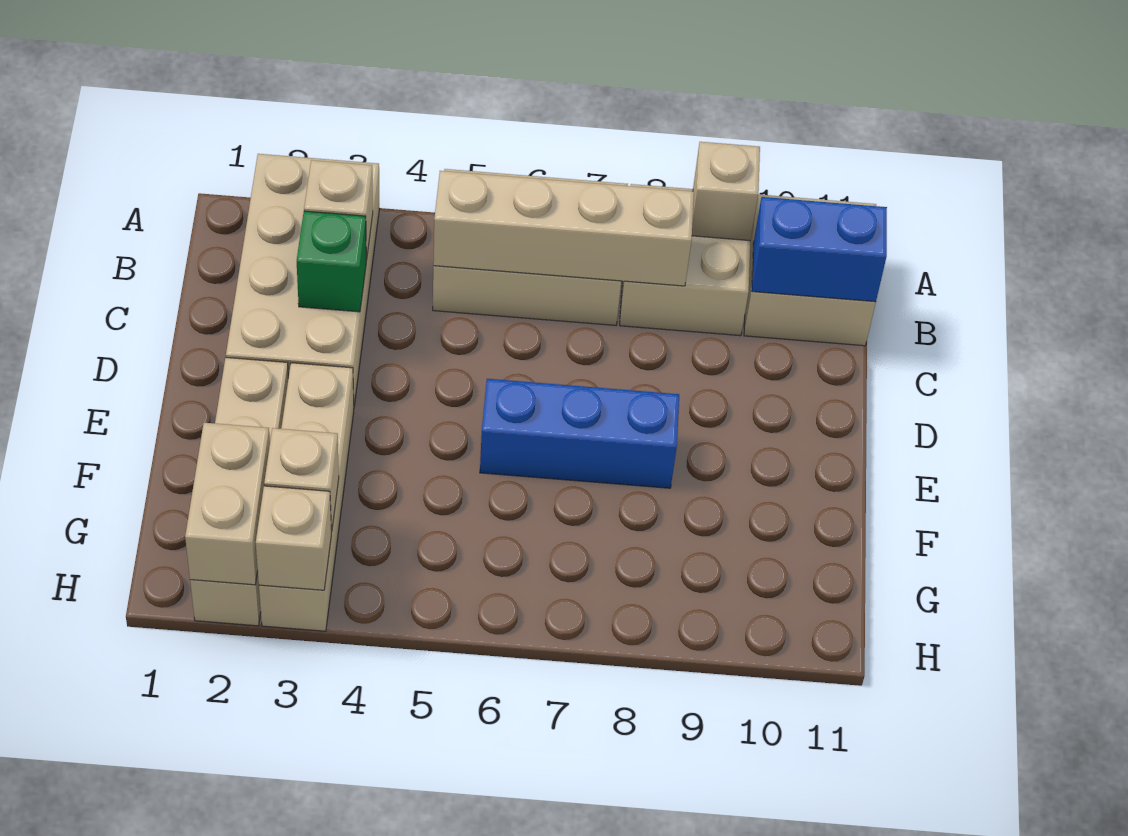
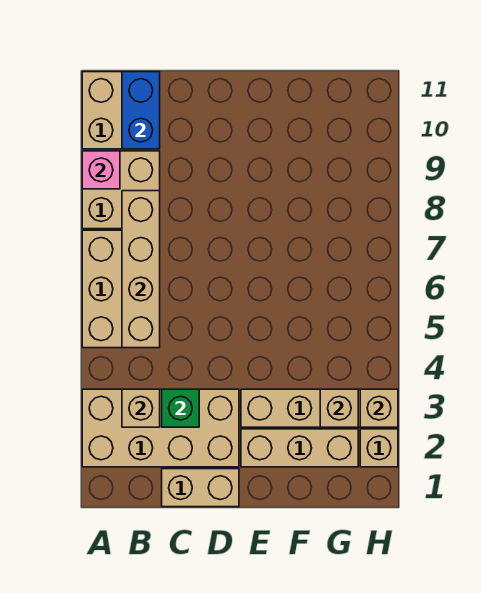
tan 1x1 brick [692,142,760,241] -> pink 1x1 brick [82,151,120,189]
blue 1x3 brick [480,379,679,488] -> none
tan 1x2 brick [185,423,270,585] -> tan 1x2 brick moved to [162,469,239,507]

